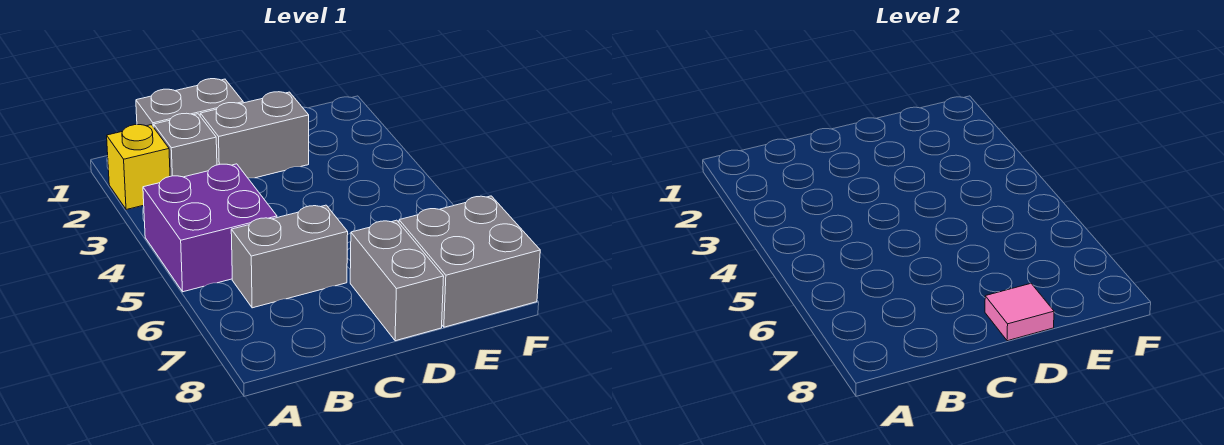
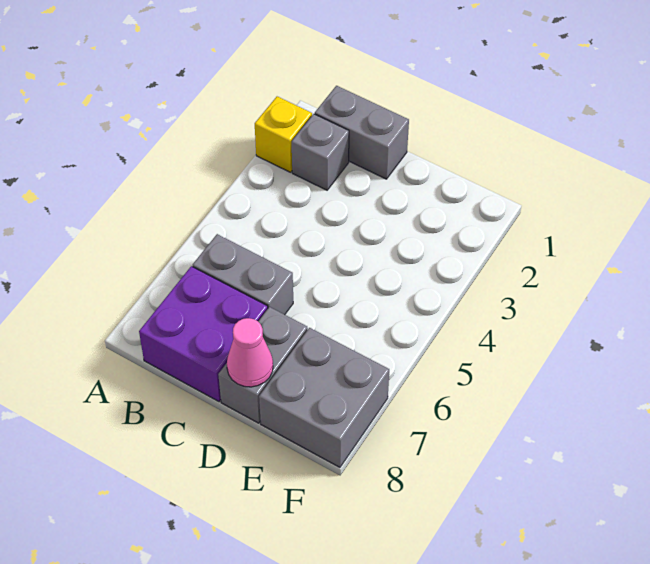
purple 2x2 brick [143,164,277,292] -> purple 2x2 brick moved to [139,266,268,401]
grey 1x2 brick [200,92,309,178] -> none
pink 1x1 tile [985,283,1054,341] -> pink 1x1 cone [227,318,273,387]

